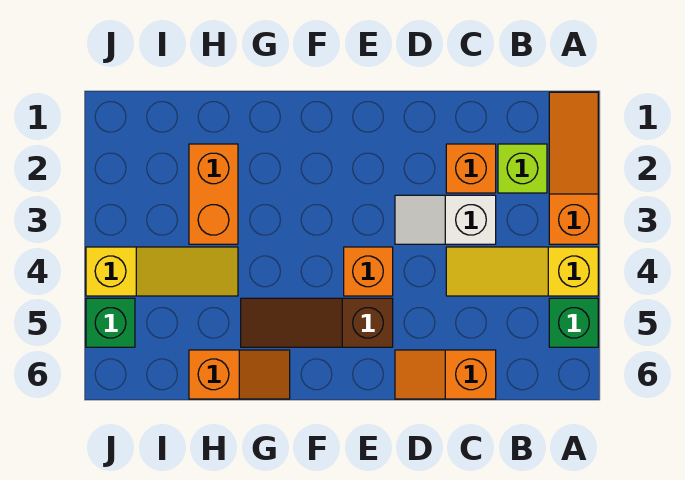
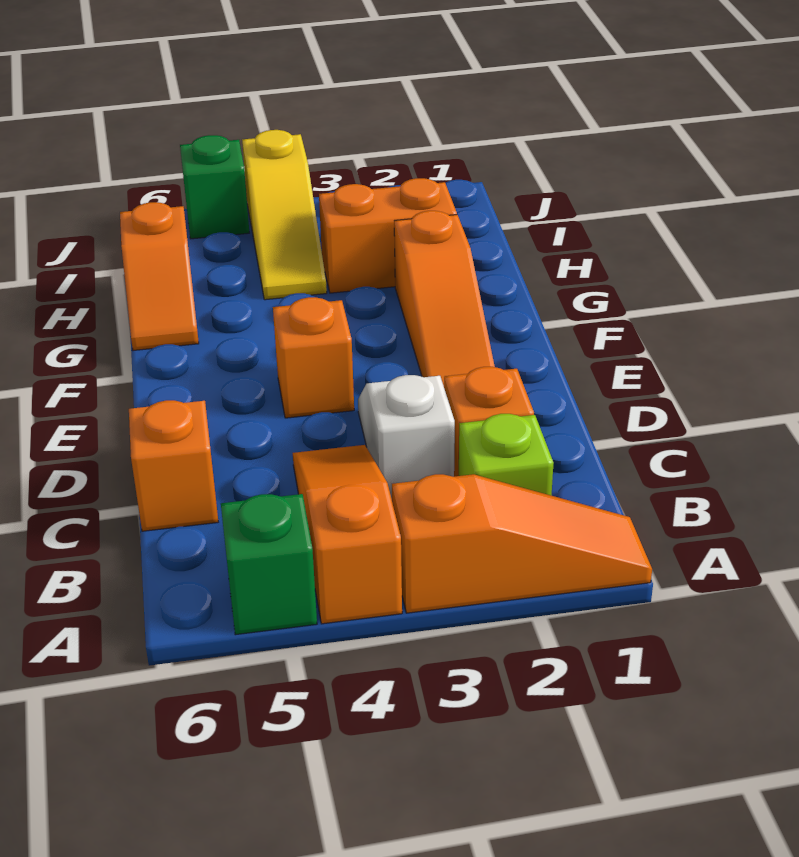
yellow 1x3 slope [446,247,598,296] -> orange 1x3 slope [293,445,402,624]
none -> orange 1x3 slope [394,211,495,386]
brown 1x3 slope [241,298,393,347] -> none

